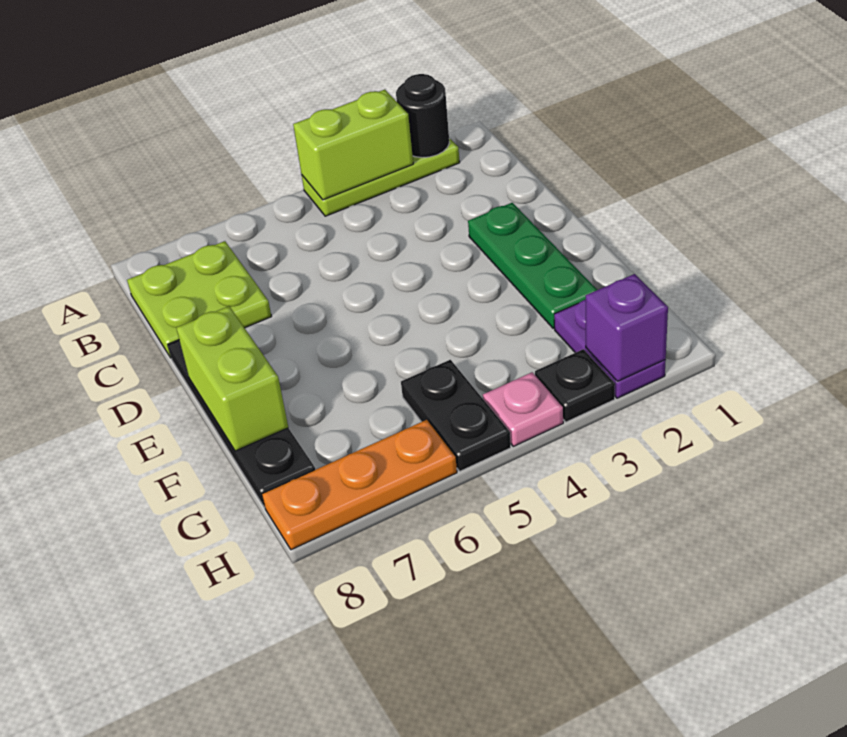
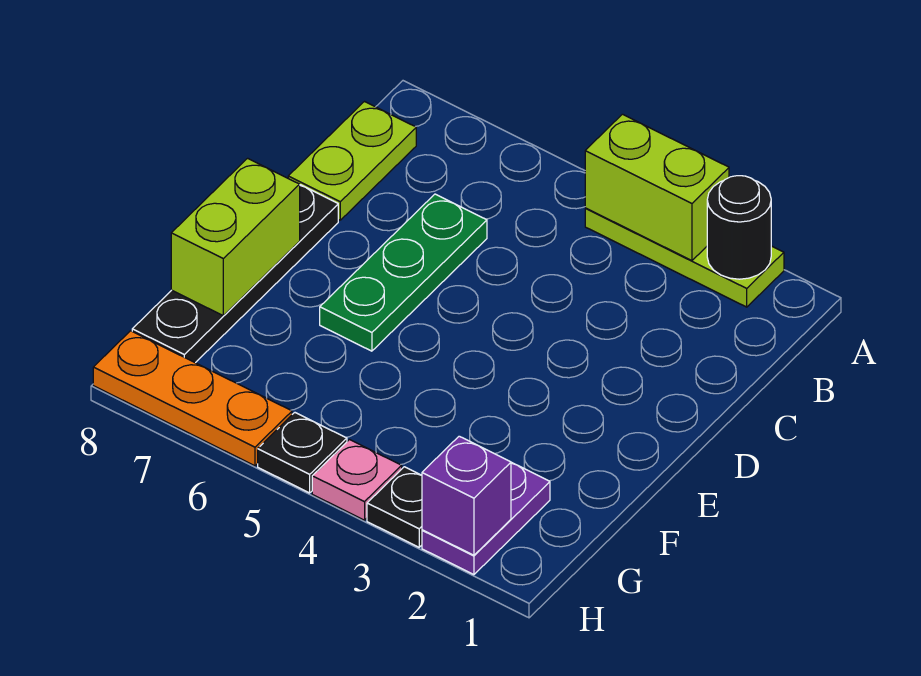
lime 2x2 plate [127,241,271,358] -> lime 1x2 plate [288,102,416,220]
green 1x3 plate [468,203,597,328] -> green 1x3 plate moved to [320,194,487,351]
black 1x2 plate [401,360,511,471] -> black 1x1 plate [258,413,347,493]

